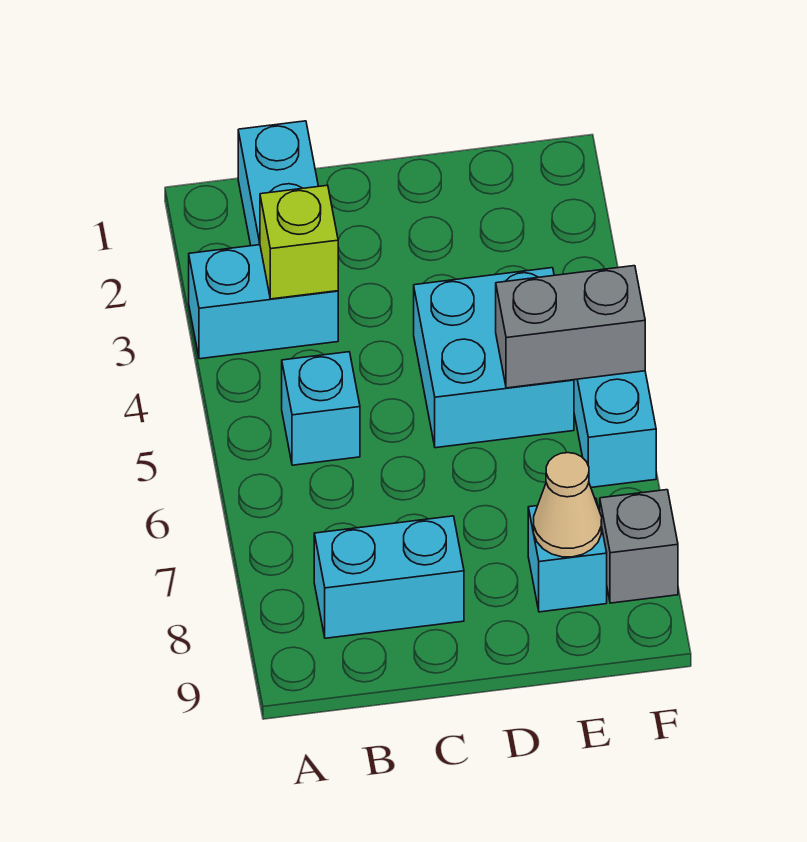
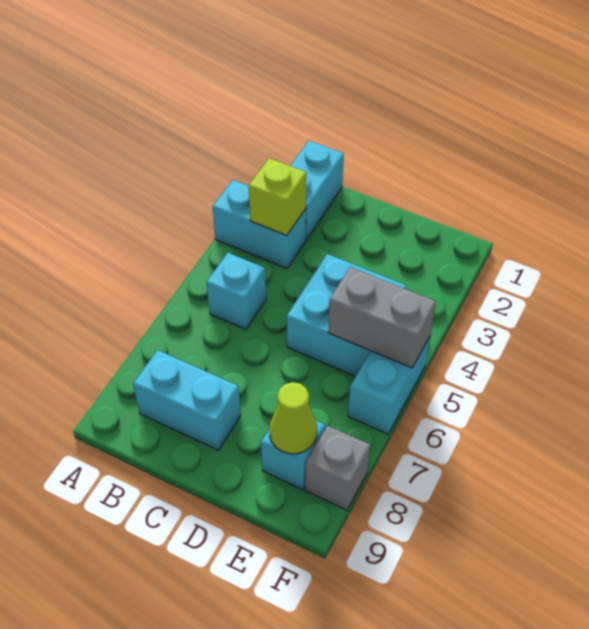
tan 1x1 cone [534,453,602,557] -> lime 1x1 cone [270,382,317,454]

